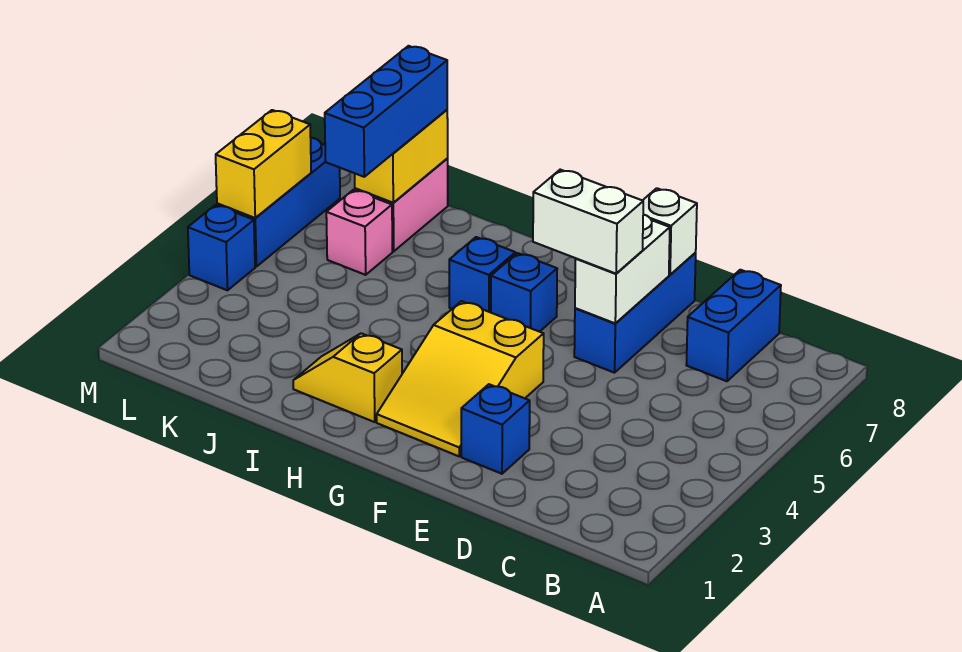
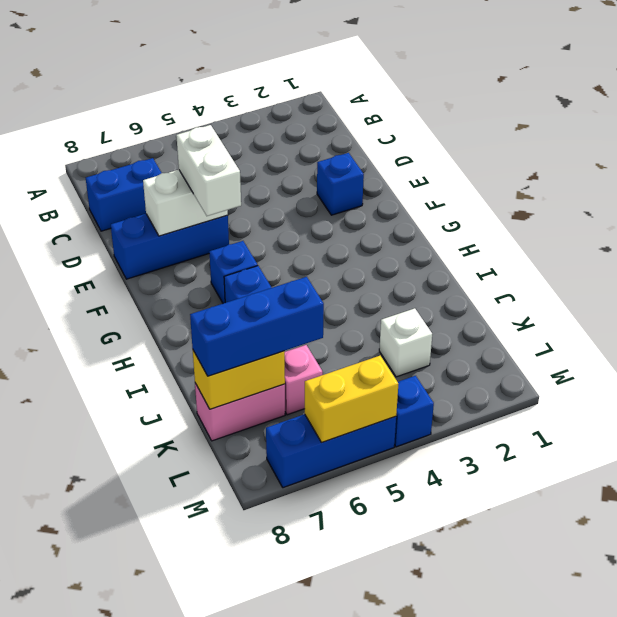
white 1x1 brick [643,188,697,275] -> white 1x1 brick moved to [379,308,432,377]
yellow 2x3 slope [377,301,544,456] -> none
yellow 1x2 slope [293,333,402,422] -> none

